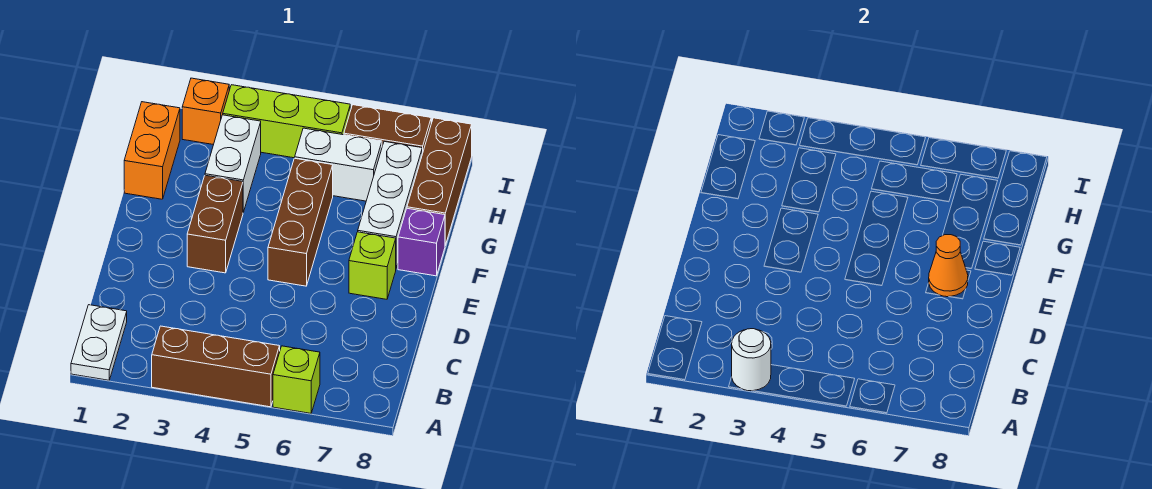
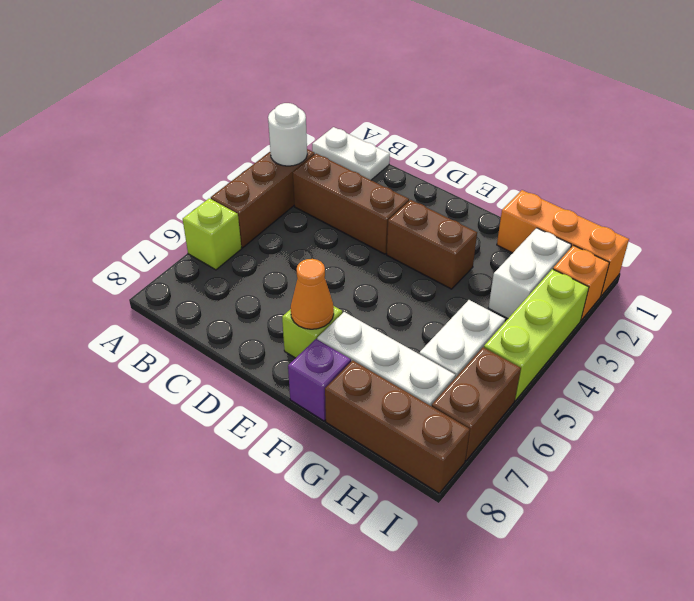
brown 1x3 brick [268,158,333,286] -> brown 1x3 brick moved to [293,154,409,254]
orange 1x2 brick [124,102,180,199] -> orange 1x3 brick [497,190,629,296]
white 1x2 brick [205,115,261,212] -> white 1x2 brick turned to [488,228,571,319]

